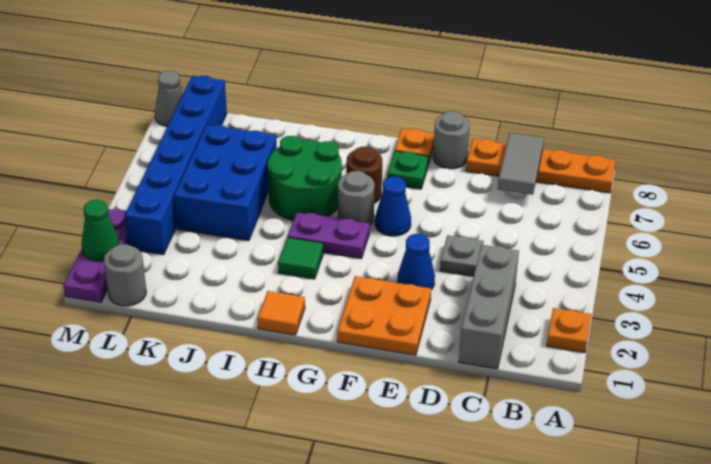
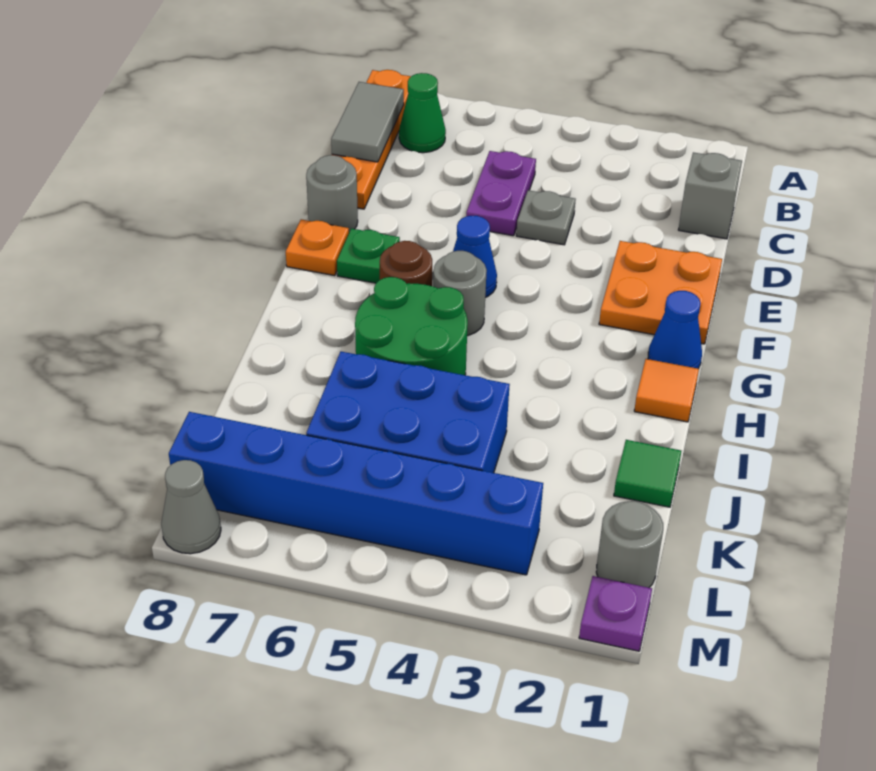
orange 1x1 plate [547,308,592,353] -> none
grey 1x3 brick [459,245,519,369] -> grey 1x1 brick [678,152,742,239]
grey 1x2 tile [498,133,544,195] -> grey 1x2 tile turned to [331,82,404,162]
blue 1x1 cone [397,234,435,290] -> blue 1x1 cone moved to [648,291,702,369]
purple 1x2 plate [288,212,370,258] -> purple 1x2 plate moved to [466,151,536,236]
green 1x1 tile [278,237,323,279] -> green 1x1 tile moved to [614,440,681,507]
purple 1x3 plate [64,209,128,302] -> purple 1x1 plate [579,576,652,651]
green 1x1 cone [81,200,119,261] -> green 1x1 cone moved to [399,73,446,153]

